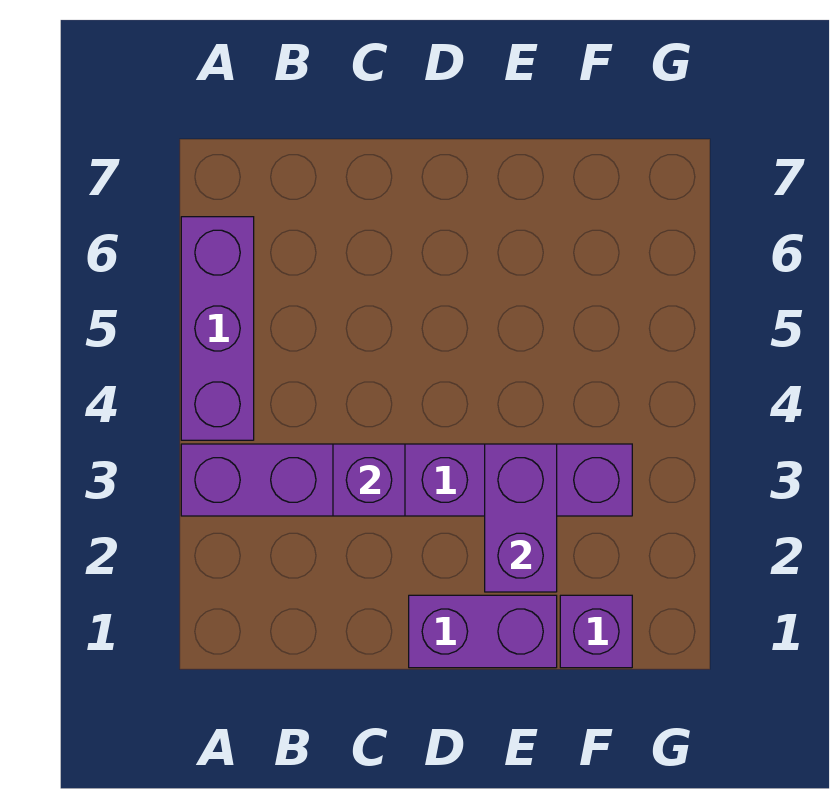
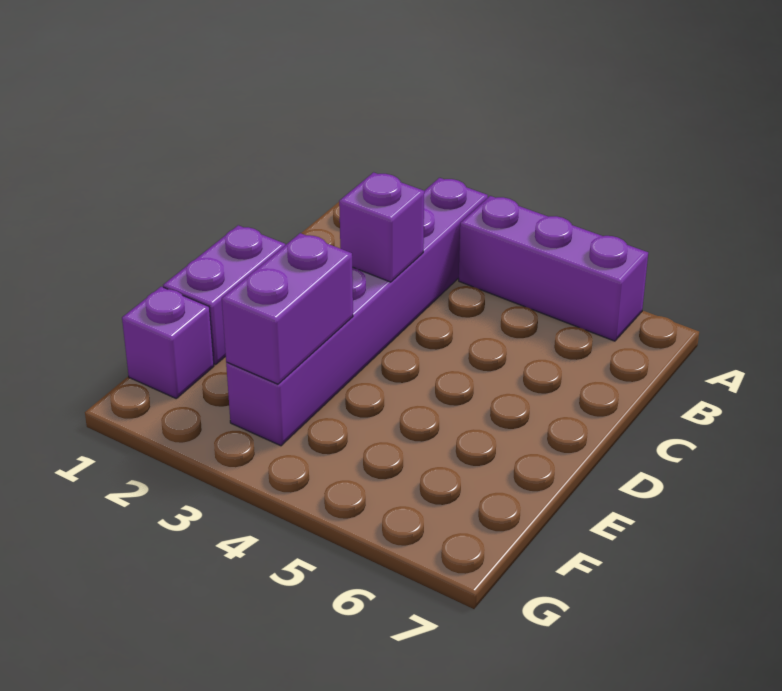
purple 1x2 brick [485,444,557,592] -> purple 1x2 brick turned to [222,233,353,384]

